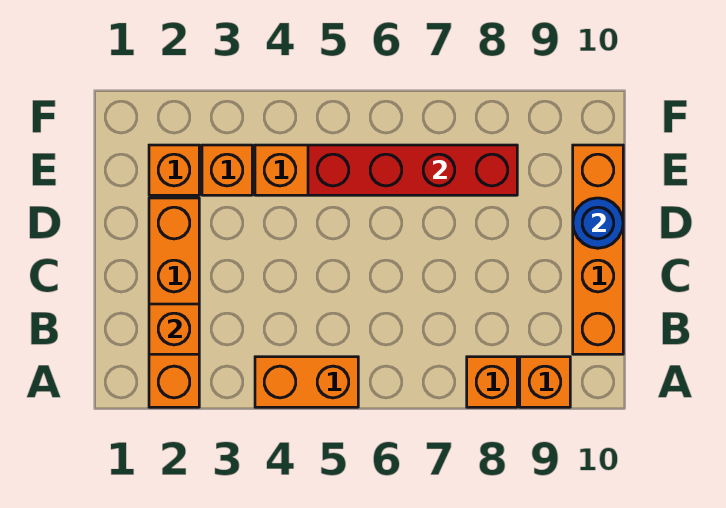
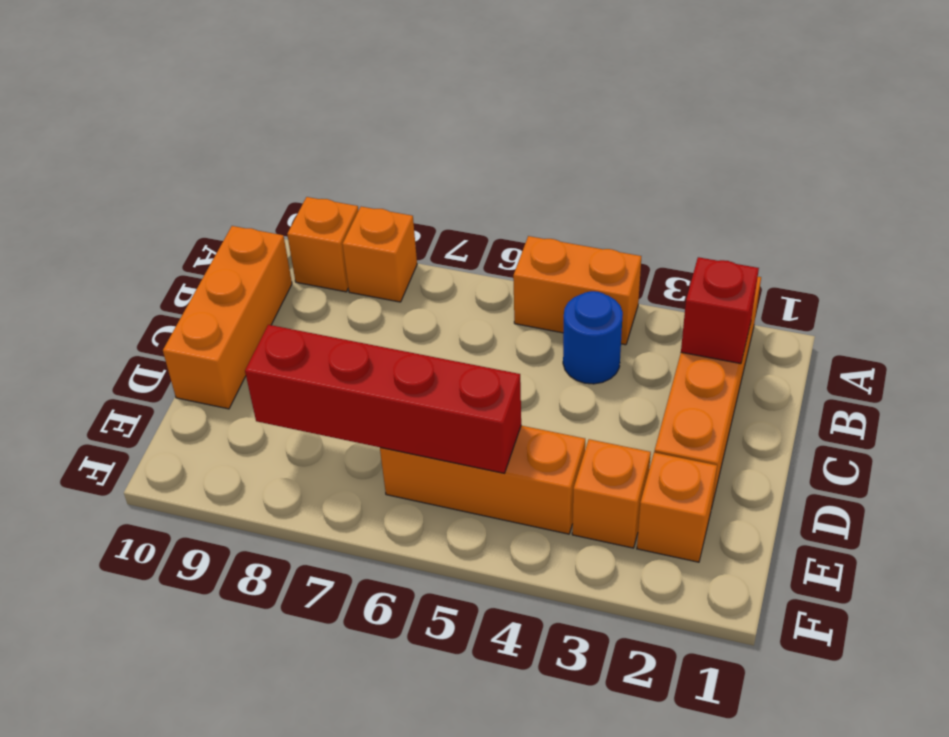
orange 1x1 brick [149,304,199,354] -> red 1x1 brick [681,257,759,364]
orange 1x4 brick [573,145,623,354] -> orange 1x3 brick [163,226,292,409]
blue 1x1 round brick [573,198,623,248] -> blue 1x1 round brick moved to [563,291,623,384]

